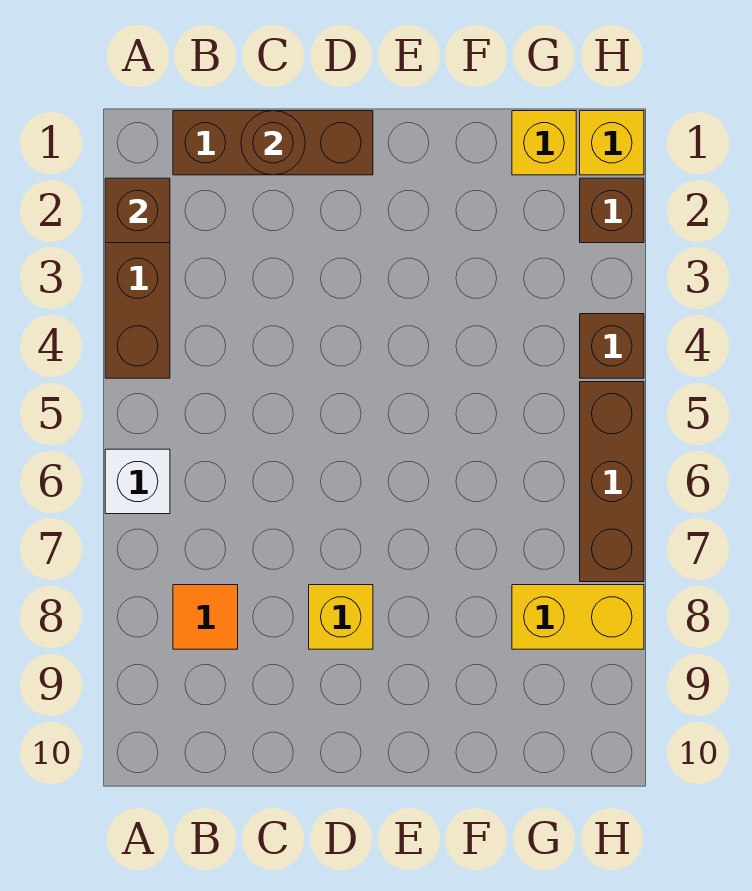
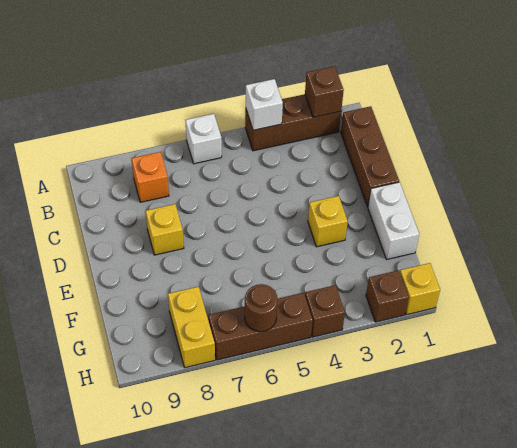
none -> white 1x1 brick [246,79,283,130]
orange 1x1 tile [173,585,238,649] -> orange 1x1 brick [131,152,169,202]
brown 1x1 round brick [241,111,305,175] -> brown 1x1 round brick moved to [245,284,278,332]
none -> white 1x2 brick [368,182,419,259]
yellow 1x1 brick [512,111,576,175] -> yellow 1x1 brick moved to [308,196,348,247]

